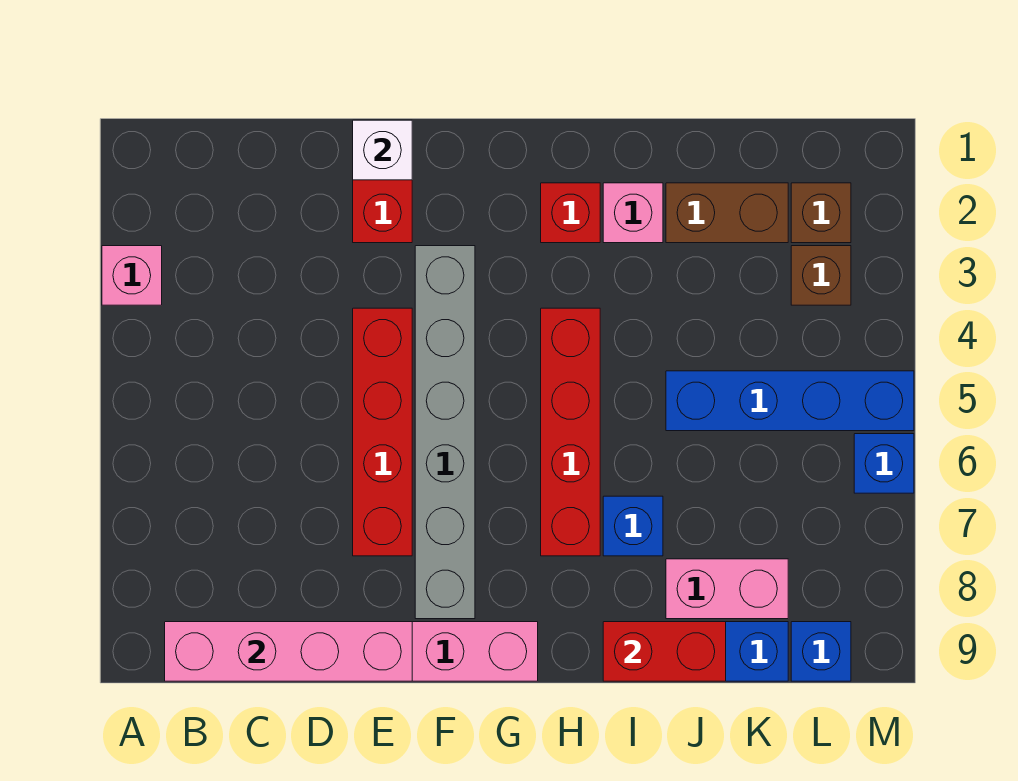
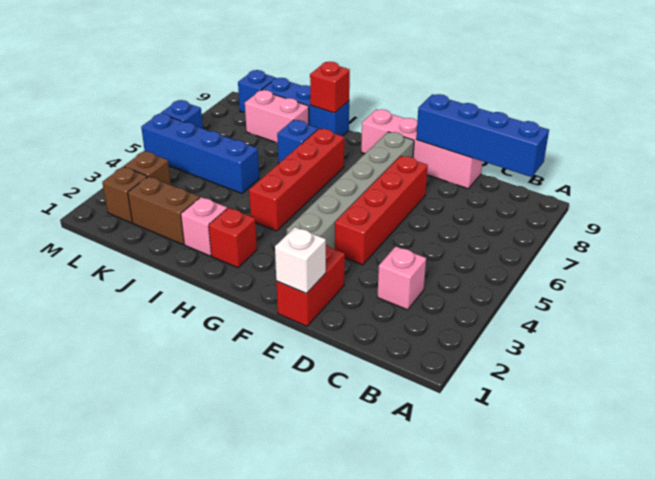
pink 1x1 brick [102,246,162,305] -> pink 1x1 brick moved to [377,246,426,310]
pink 1x4 brick [165,622,412,681] -> blue 1x4 brick [416,94,549,177]
red 1x2 brick [603,622,726,681] -> red 1x1 brick [310,62,350,113]

